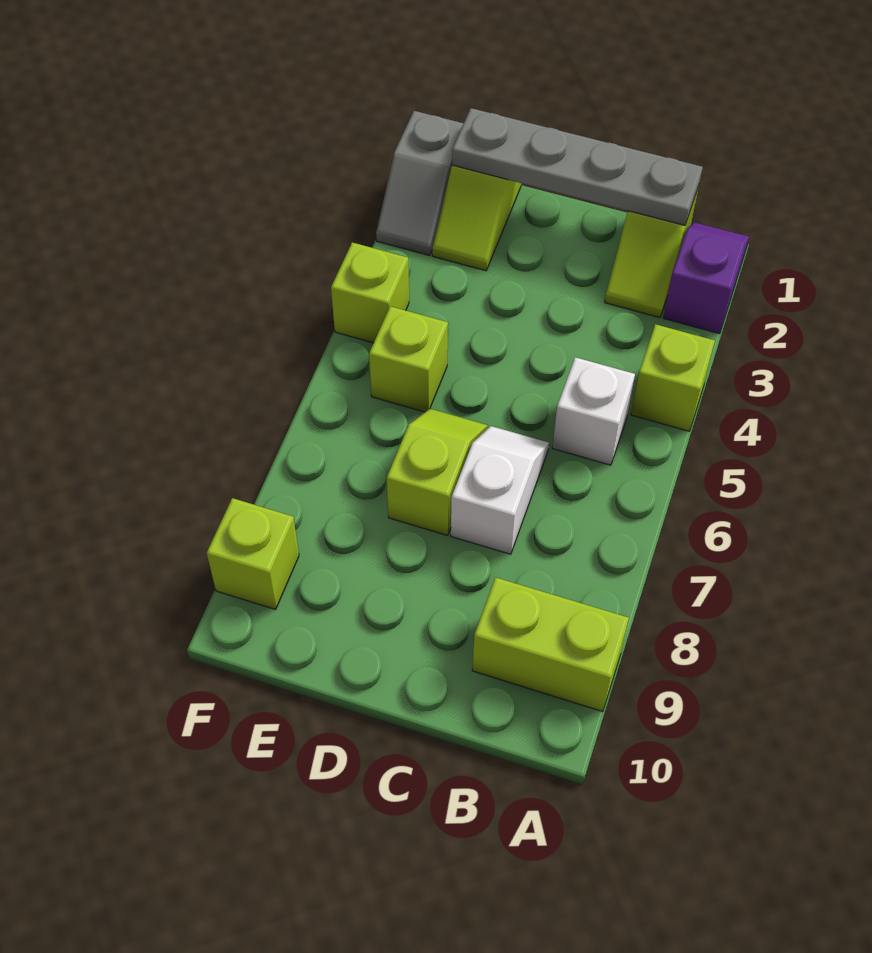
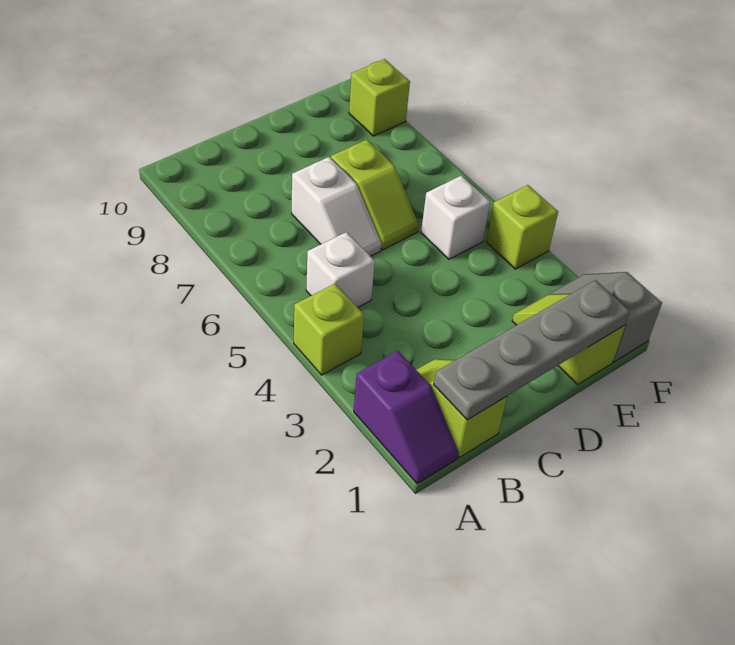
lime 1x2 brick [472,577,629,712] -> none
lime 1x1 brick [369,306,448,412] -> white 1x1 brick [421,176,490,259]

